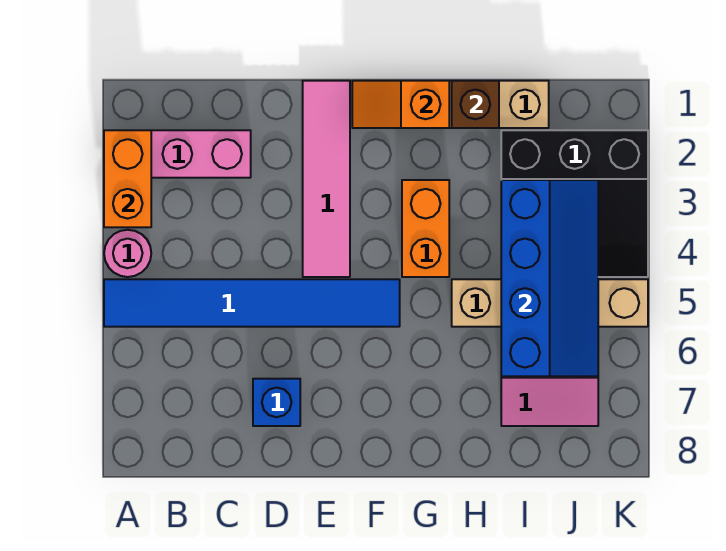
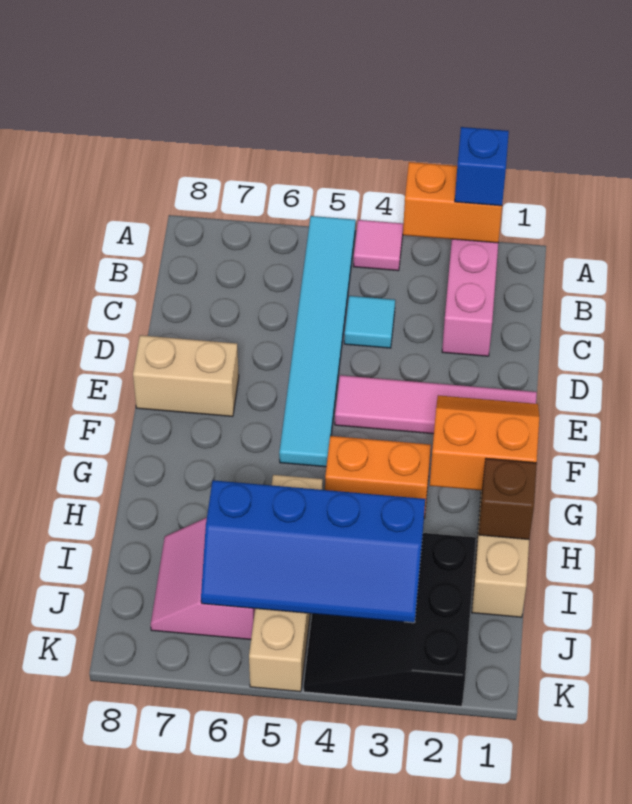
pink 1x1 round brick [104,230,151,277] -> pink 1x1 tile [353,220,403,271]
blue 1x6 tile [104,279,400,327] -> cyan 1x6 tile [279,216,356,467]
none -> cyan 1x1 tile [344,296,395,348]
blue 1x1 brick [253,379,300,426] -> blue 1x1 brick moved to [455,127,509,206]
none -> tan 1x2 brick [133,335,239,417]
orange 1x2 slope [352,81,449,128] -> orange 2x2 slope [430,395,539,490]

